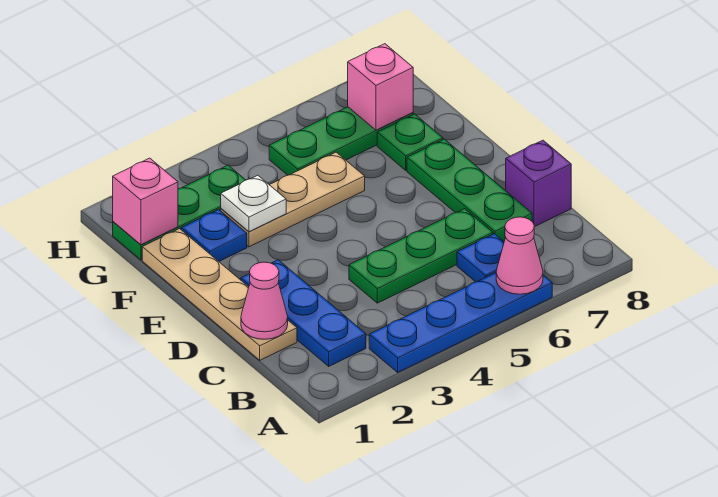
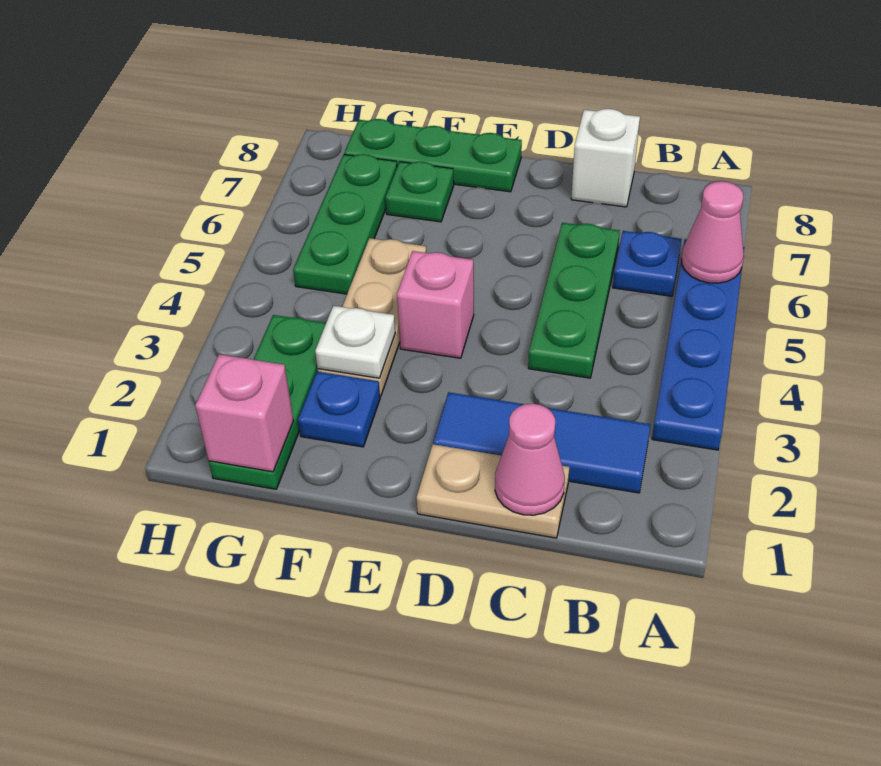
blue 1x3 plate [241,260,366,366] -> blue 1x3 tile [433,392,651,493]
tan 1x4 plate [142,229,297,360] -> tan 1x2 plate [417,444,569,538]
green 1x3 plate [407,139,532,241] -> green 1x3 plate moved to [344,119,522,192]
purple 1x1 brick [506,140,571,227] -> white 1x1 brick [571,109,640,207]
pink 1x1 brick [348,44,413,130] -> pink 1x1 brick moved to [397,251,474,358]

